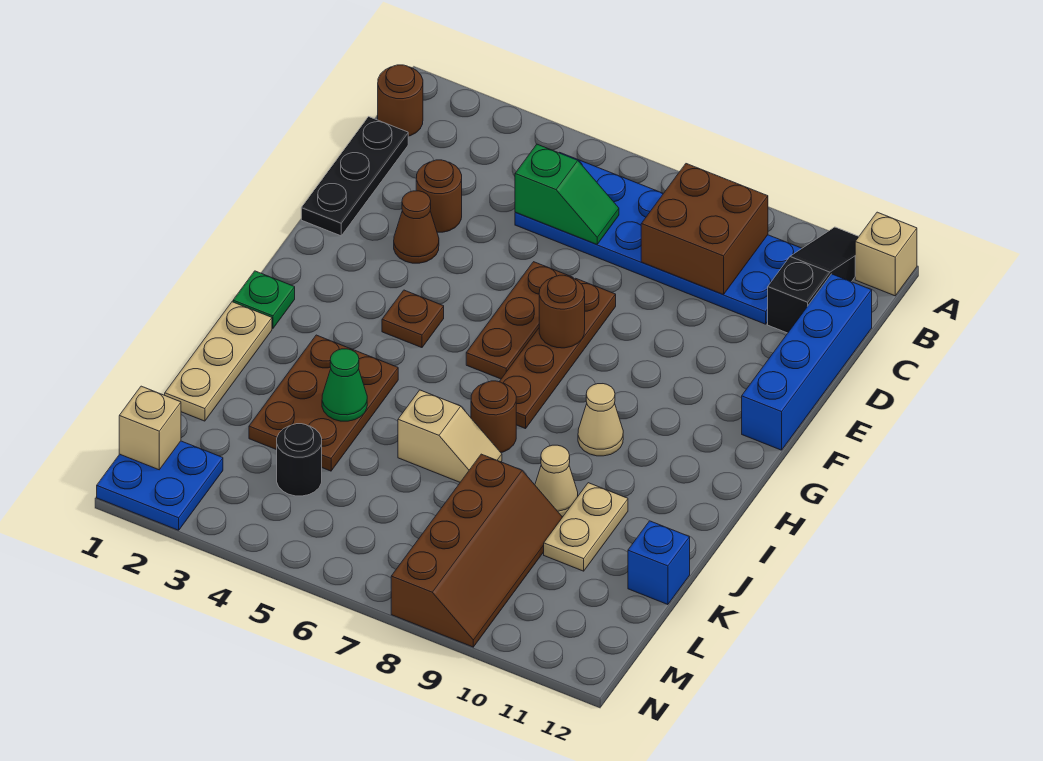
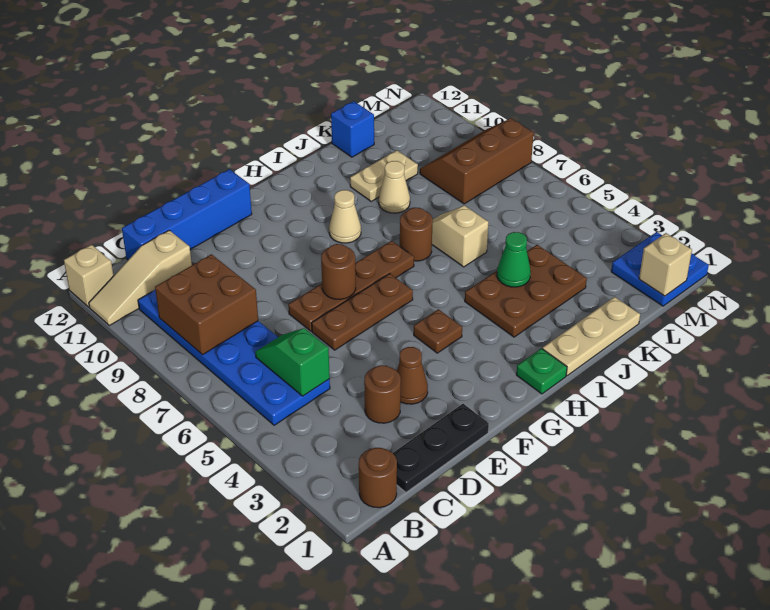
black 1x3 slope [768,227,859,333] -> tan 1x3 slope [89,230,192,325]
brown 2x4 slope [391,454,562,647] -> brown 2x3 slope [420,118,534,204]
black 1x1 round brick [277,424,322,496] -> none

